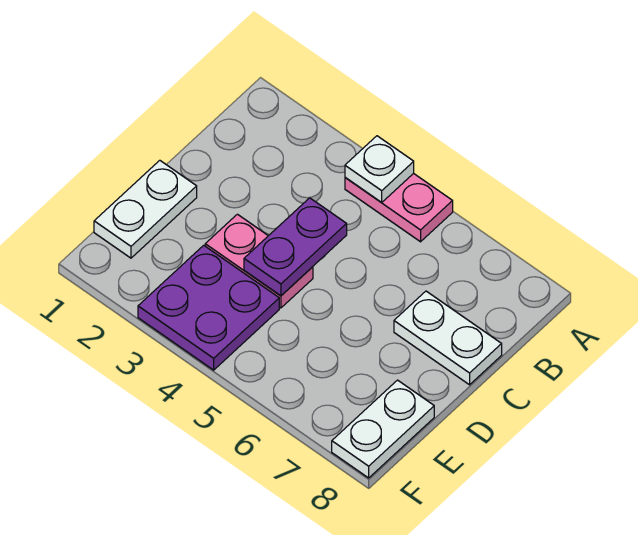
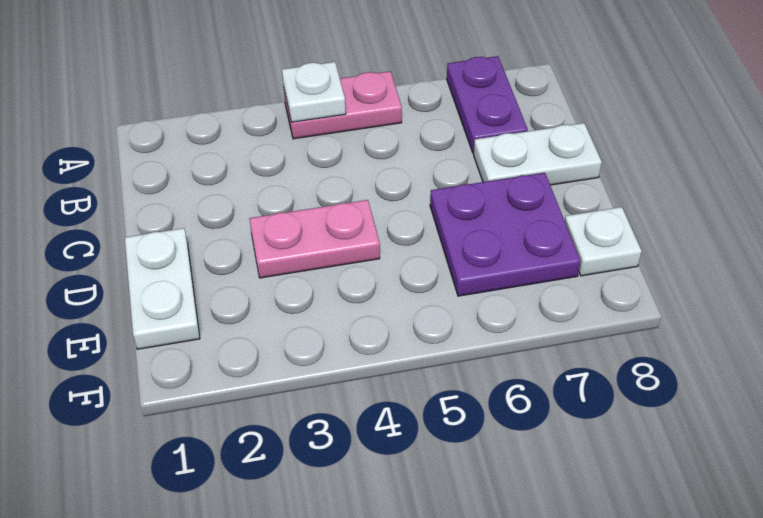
purple 1x2 plate [244,198,347,296] -> purple 1x2 plate moved to [447,56,528,153]
purple 2x2 plate [138,245,279,370] -> purple 2x2 plate moved to [430,173,580,296]
white 1x2 plate [332,380,434,478] -> white 1x1 plate [565,207,642,276]

